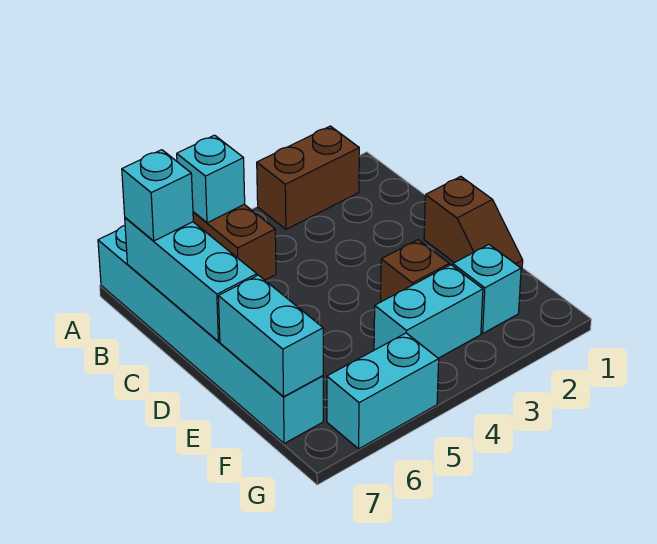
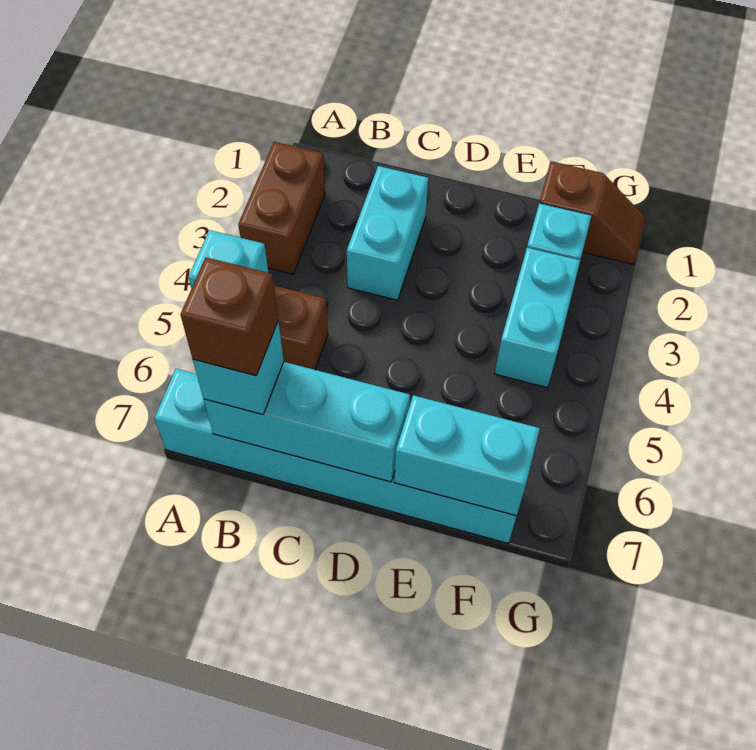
brown 1x2 slope [424,176,523,269] -> brown 1x2 slope moved to [539,161,645,264]
brown 1x1 brick [381,240,449,302] -> brown 1x1 brick moved to [180,257,278,376]
cyan 1x2 brick [327,333,439,449] -> cyan 1x2 brick moved to [347,166,428,300]

